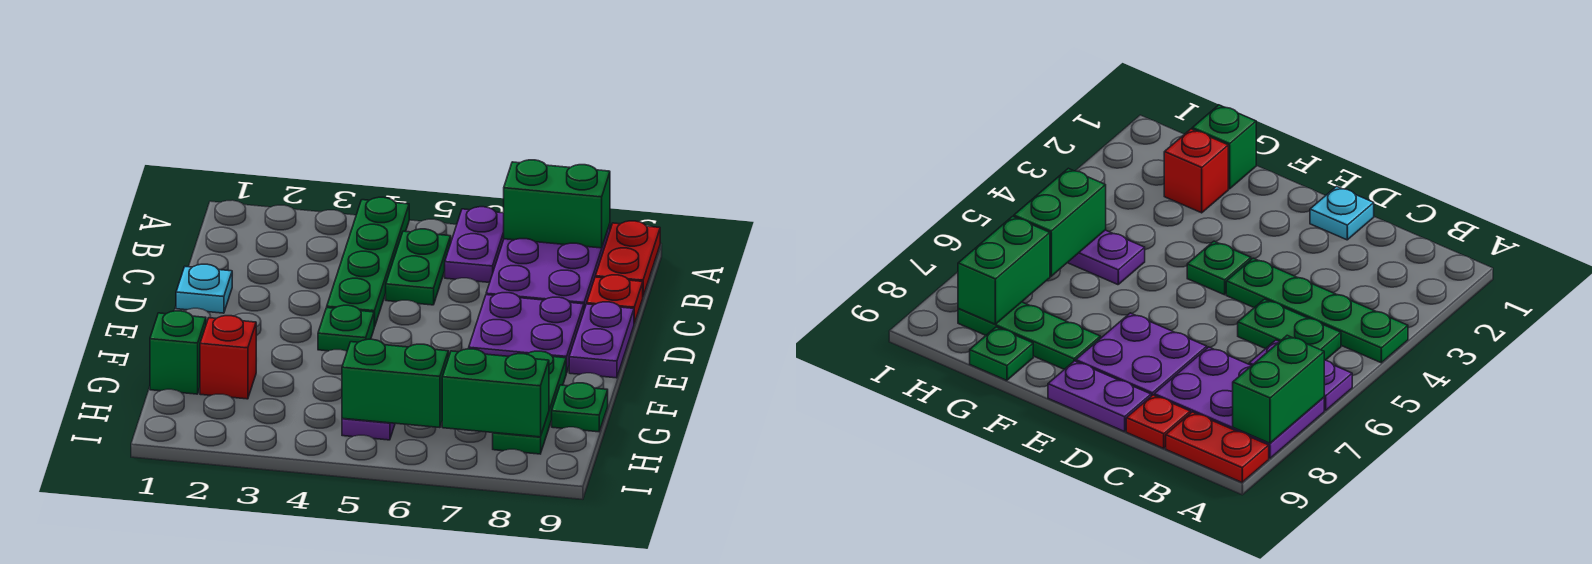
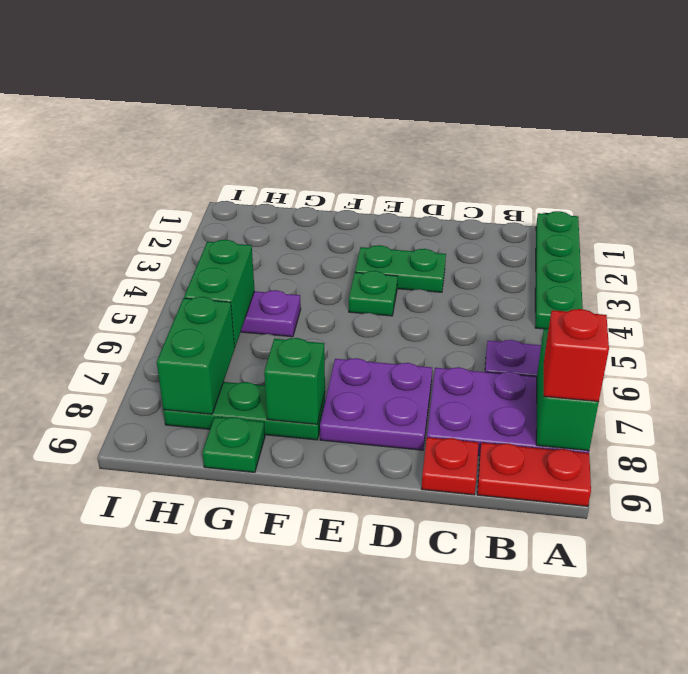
green 1x4 plate [327,197,409,327] -> green 1x4 plate turned to [535,211,583,329]
green 1x2 plate [386,229,451,305] -> green 1x2 plate moved to [355,245,446,292]
cyan 1x1 plate [176,264,232,313] -> none
purple 1x2 plate [569,302,634,378] -> none
green 1x1 brick [150,311,206,394] -> green 1x1 brick moved to [264,338,325,424]
red 1x1 brick [200,316,256,399] -> red 1x1 brick moved to [544,309,609,402]

